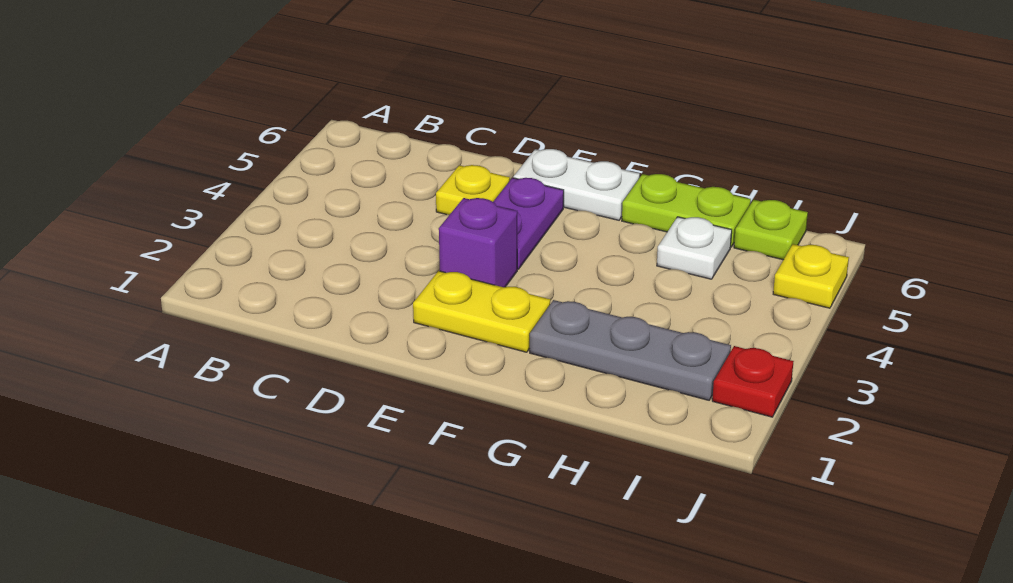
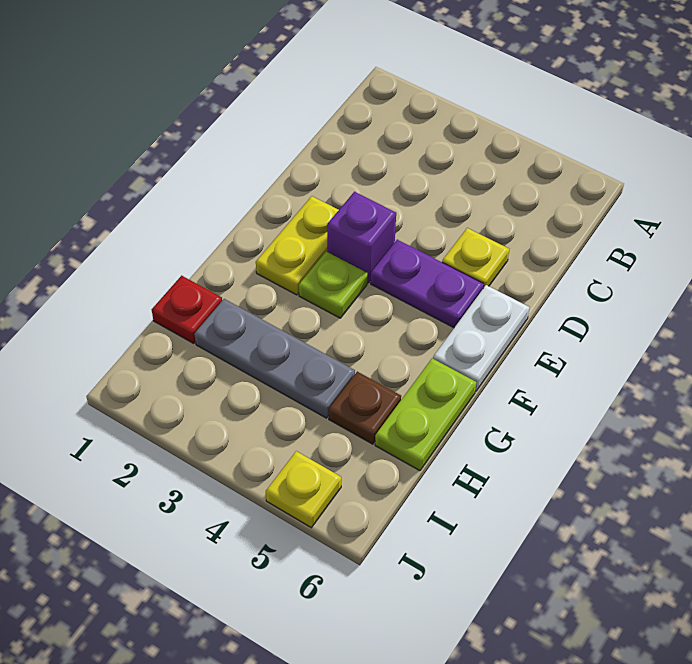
grey 1x3 plate [530,300,731,400] -> grey 1x3 plate turned to [194,299,355,418]
white 1x1 plate [657,217,732,279] -> brown 1x1 plate [329,372,401,444]
lime 1x1 plate [734,200,808,260] -> lime 1x1 plate moved to [299,252,367,318]
red 1x1 plate [712,346,794,417] -> red 1x1 plate moved to [152,276,222,344]

